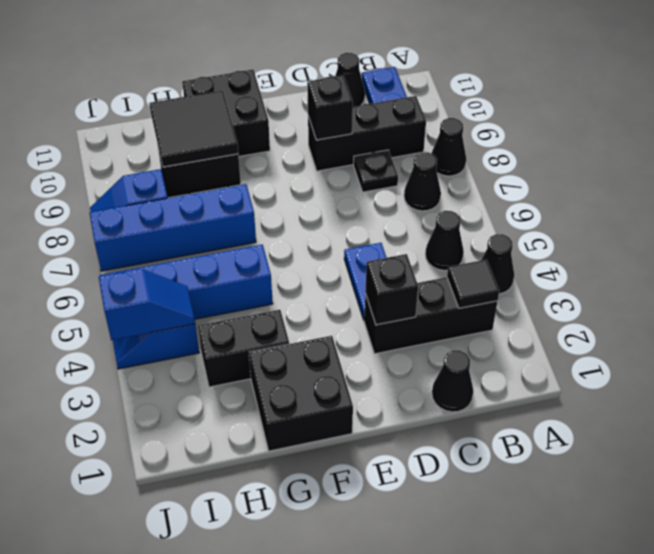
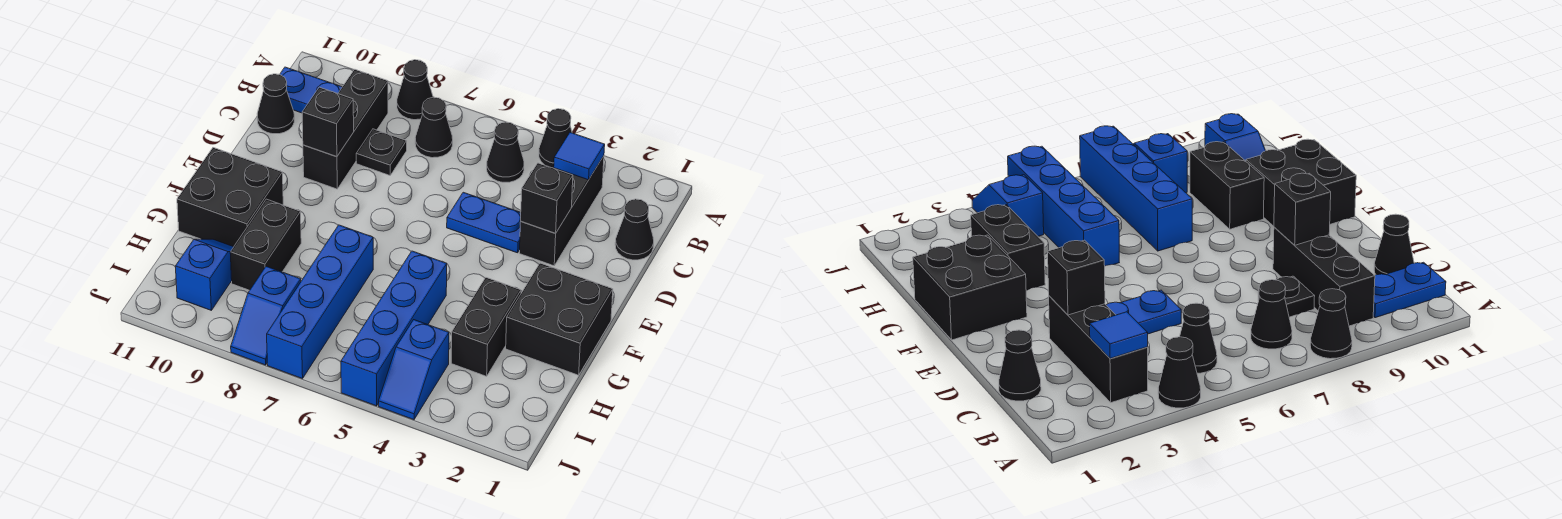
black 1x1 tile [447,260,499,308] -> blue 1x1 tile [554,132,605,180]
black 2x2 tile [149,90,238,167] -> none
blue 1x2 slope [99,269,195,340] -> blue 1x2 slope moved to [175,239,233,310]

